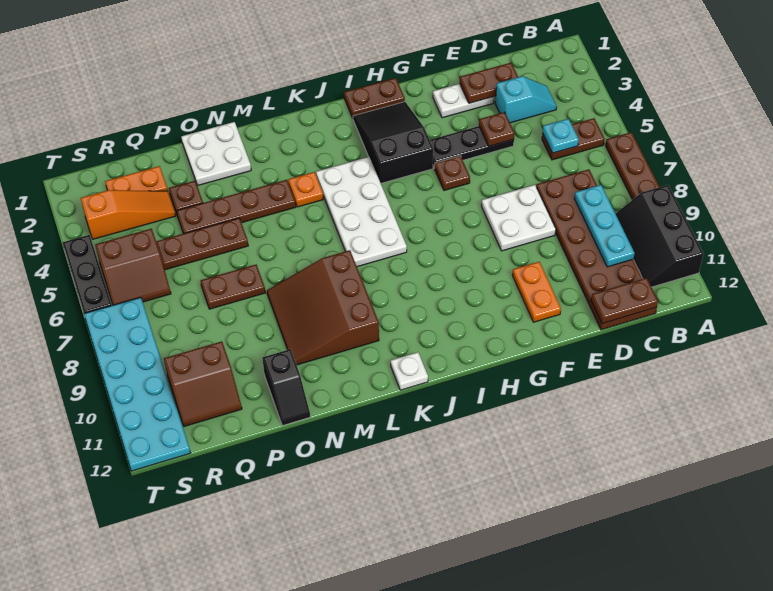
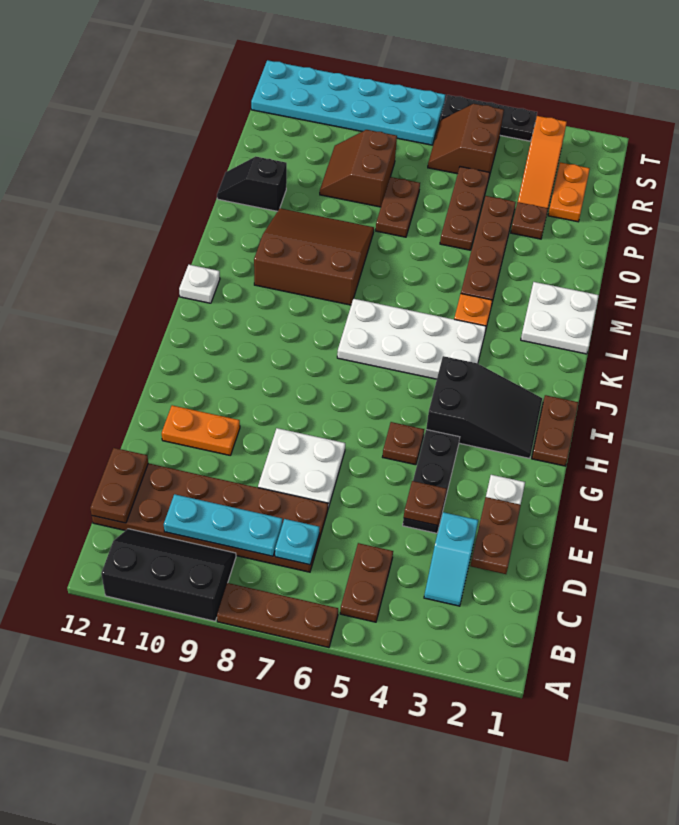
cyan 1x1 plate [543,119,579,153] -> cyan 1x1 plate moved to [275,519,319,565]
white 2x2 plate [181,122,251,186] -> white 2x2 plate moved to [521,282,599,354]
brown 2x2 slope [164,341,242,426] -> brown 2x2 slope moved to [320,130,397,207]

